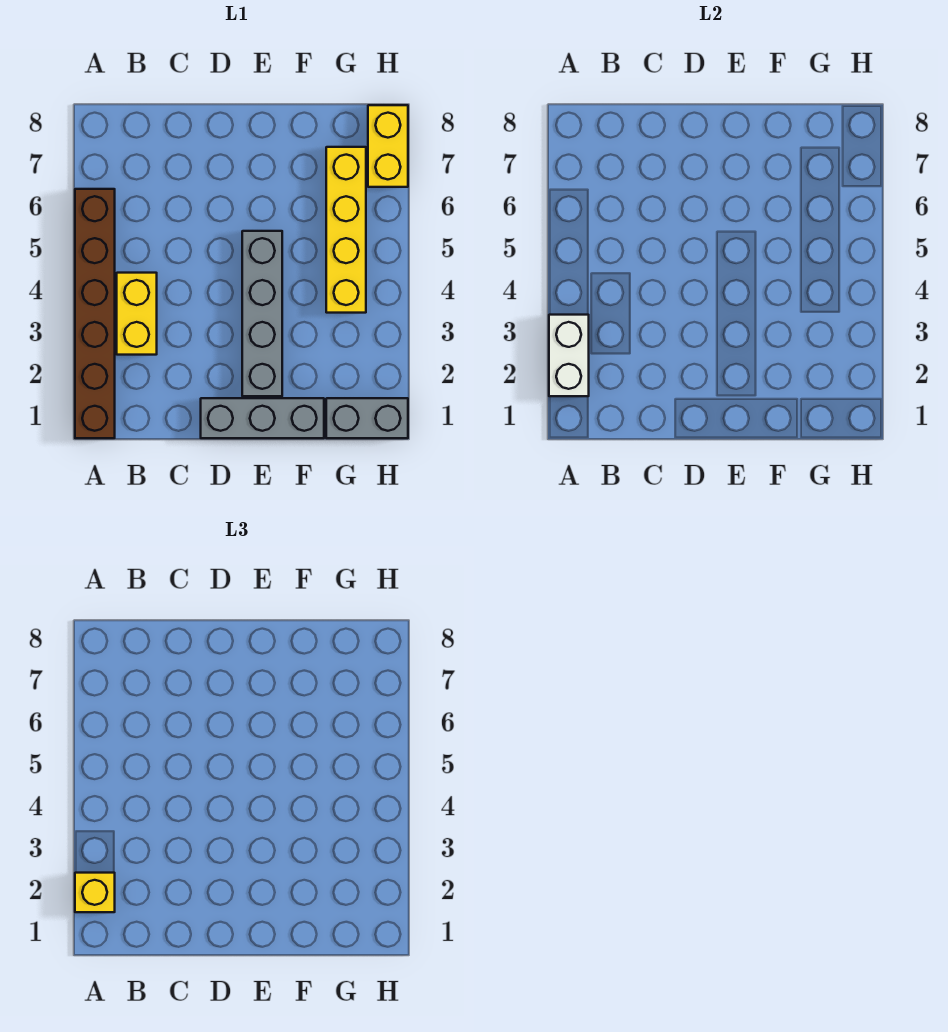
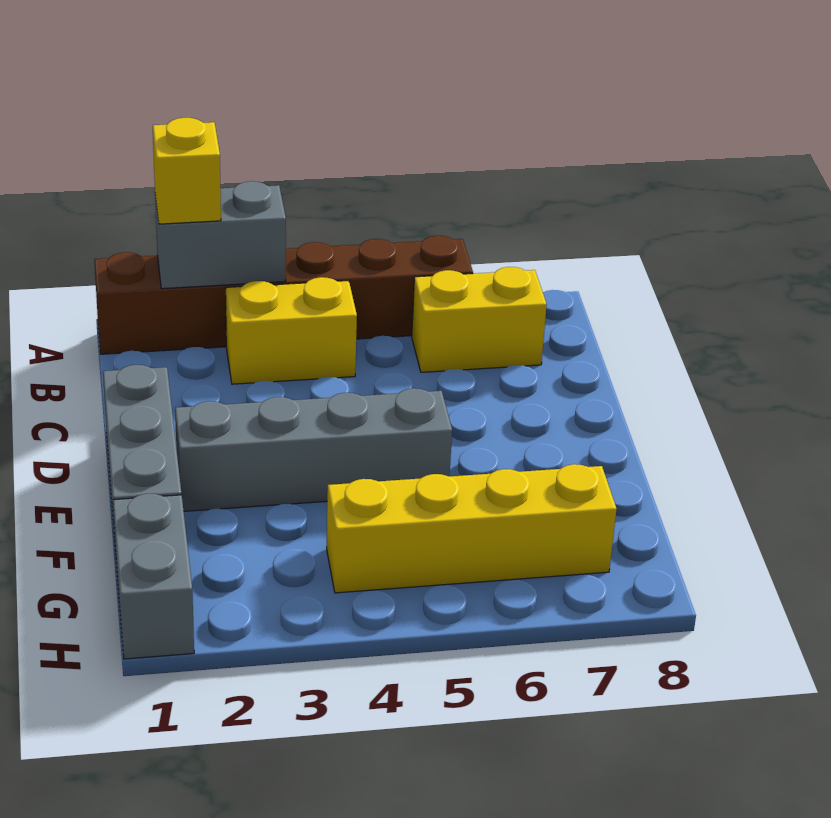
white 1x2 brick [549,315,589,396] -> grey 1x2 brick [155,181,286,289]
yellow 1x2 brick [368,105,408,187] -> yellow 1x2 brick moved to [412,267,547,372]

